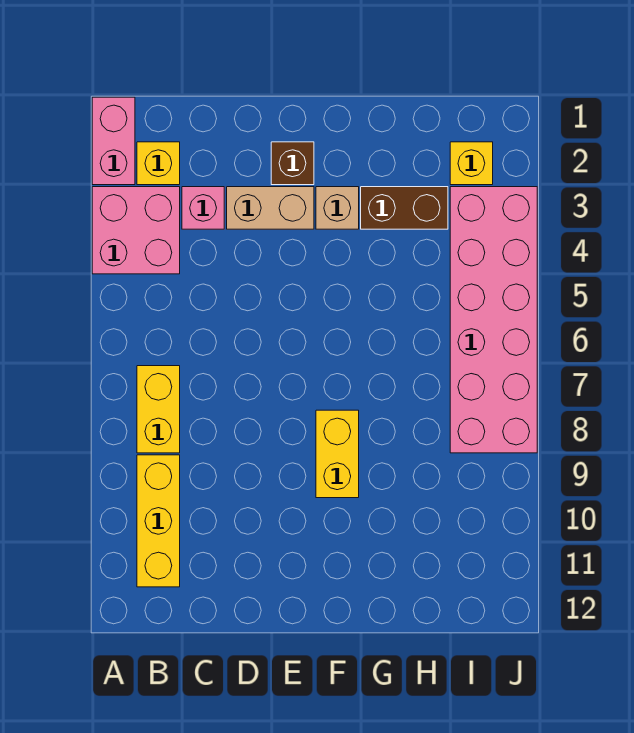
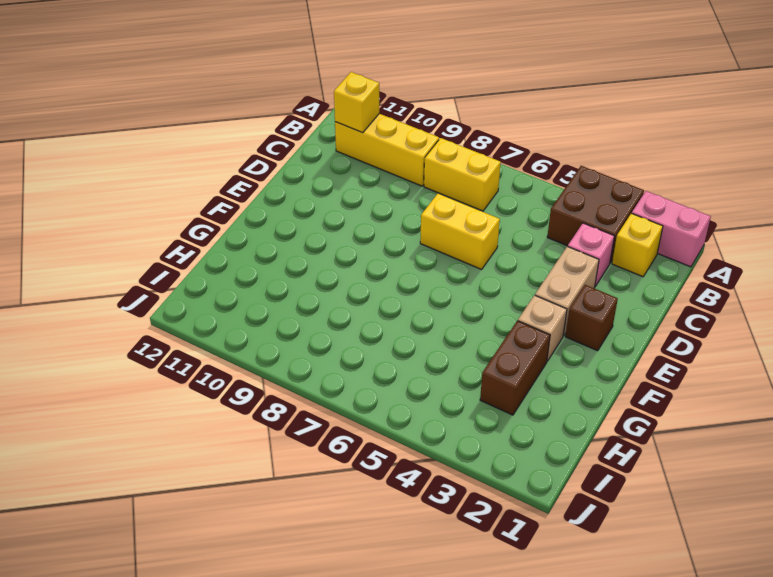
pink 2x2 brick [92,187,180,274] -> brown 2x2 brick [547,166,644,263]
yellow 1x2 brick [316,410,359,498] -> yellow 1x2 brick moved to [420,194,500,269]
yellow 1x1 brick [450,142,493,185] -> yellow 1x1 brick moved to [334,72,379,133]
pink 2x6 brick [450,187,537,453] -> none

